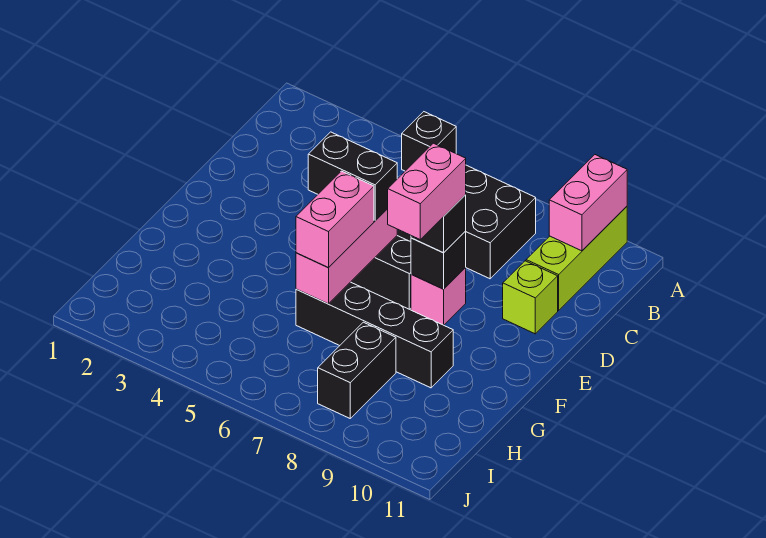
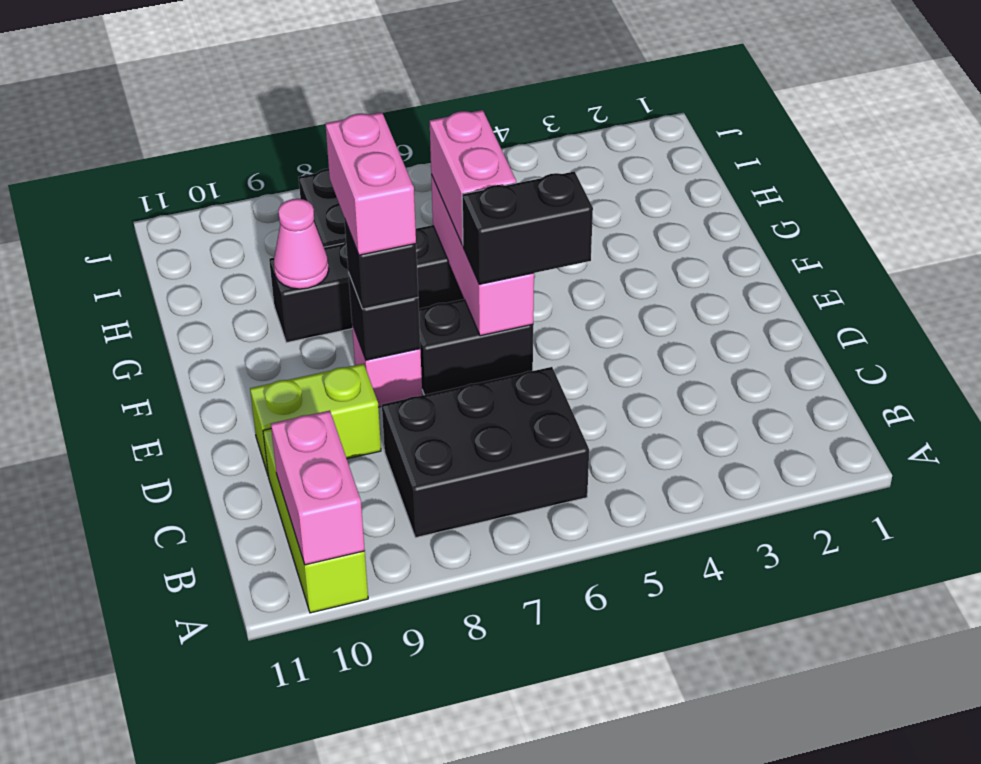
black 1x1 brick [402,112,456,171] -> none
lime 1x1 brick [503,261,558,334] -> lime 1x2 brick [250,364,381,474]
none -> pink 1x1 cone [274,199,329,289]

